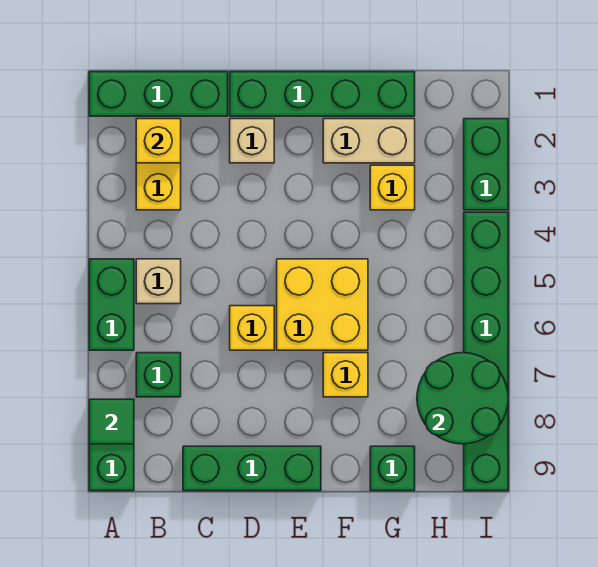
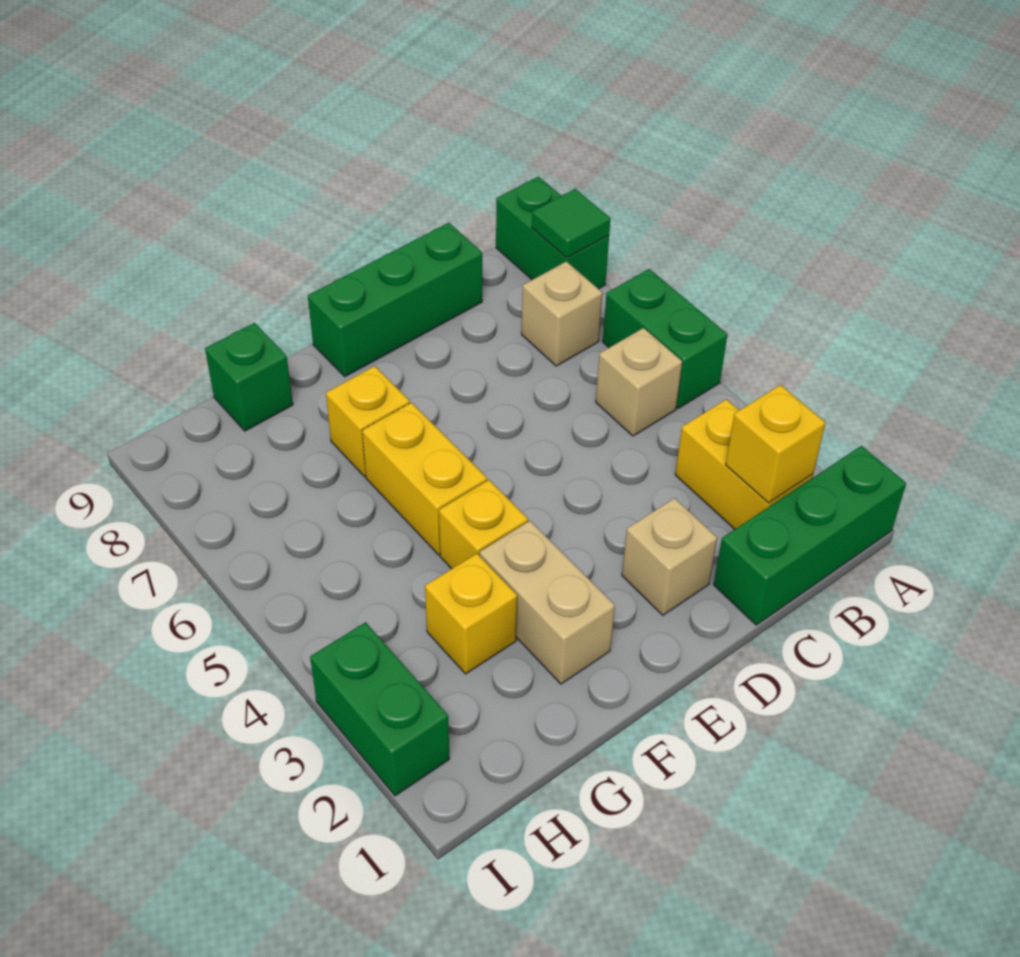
green 1x1 brick [136,353,181,397] -> tan 1x1 brick [522,261,602,366]
green 1x4 brick [230,72,415,116] -> none
yellow 1x1 brick [230,306,274,350] -> yellow 1x1 brick moved to [439,480,528,569]
yellow 2x2 brick [277,259,368,350] -> yellow 1x2 brick [362,403,487,555]
tan 1x2 brick [323,119,415,163] -> tan 1x2 brick turned to [480,521,615,684]
green 2x2 round brick [417,353,508,444] -> none
green 1x6 brick [464,212,508,491] -> none

